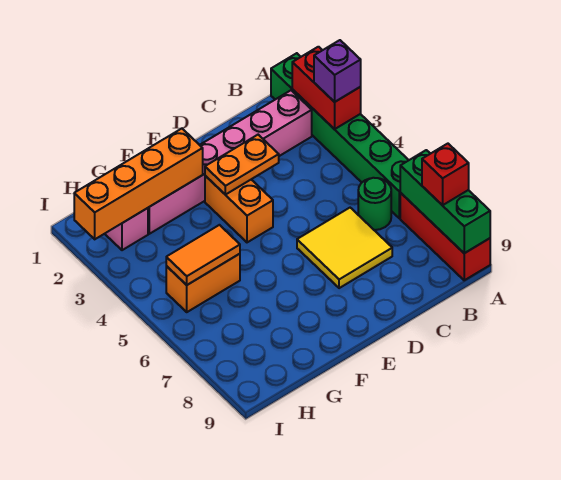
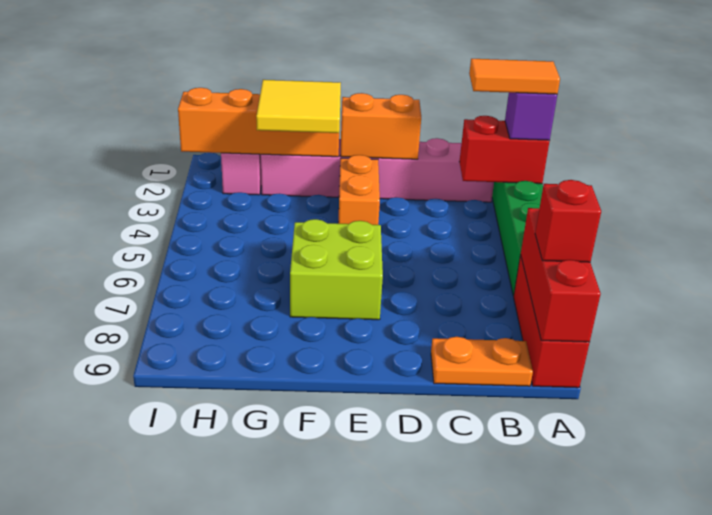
red 1x2 brick [292,47,361,129] -> red 1x2 brick turned to [459,116,550,184]
green 1x3 brick [400,150,490,253] -> red 1x3 brick [521,208,601,342]
green 1x1 round brick [358,178,391,230] -> none
yellow 2x2 tile [297,208,392,288] -> yellow 2x2 tile moved to [256,80,341,133]
orange 1x2 plate [205,135,279,195] -> orange 1x2 plate moved to [431,337,533,386]
none -> lime 2x2 brick [290,219,383,320]
orange 1x2 brick [166,254,240,312] -> orange 1x2 brick moved to [340,93,421,159]
orange 1x2 tile [166,225,240,285] -> orange 1x2 tile moved to [469,59,560,94]

